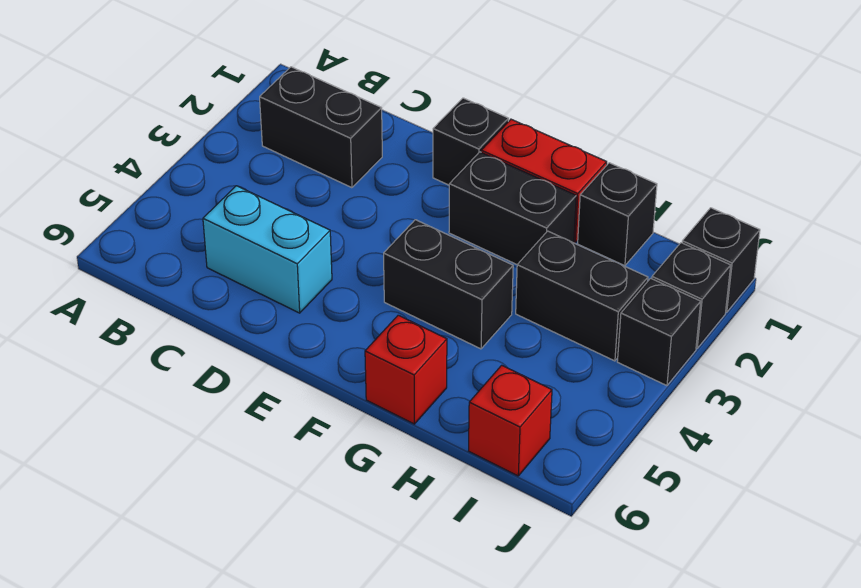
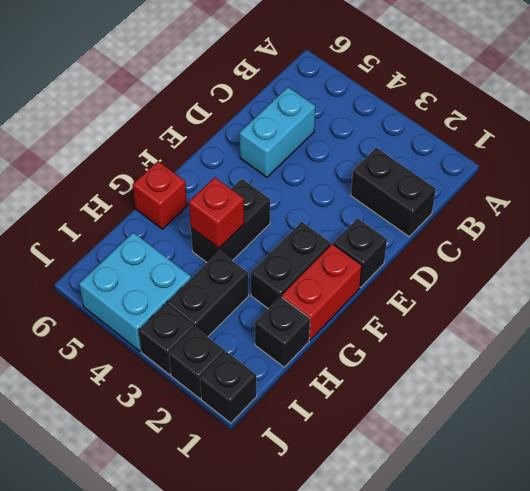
black 1x2 brick [260,67,382,188] -> black 1x2 brick turned to [351,148,436,237]
none -> cyan 2x2 brick [79,232,191,351]
red 1x1 brick [469,365,552,476] -> red 1x1 brick moved to [189,177,244,248]

